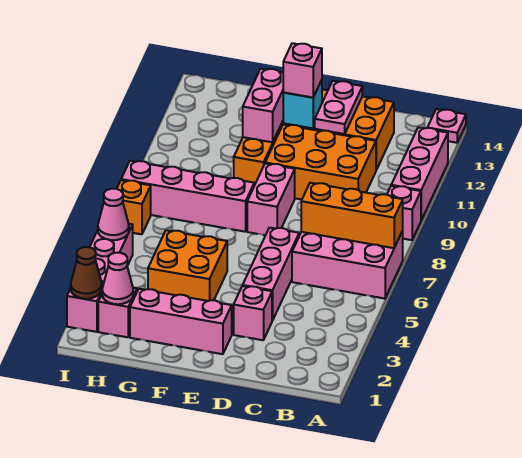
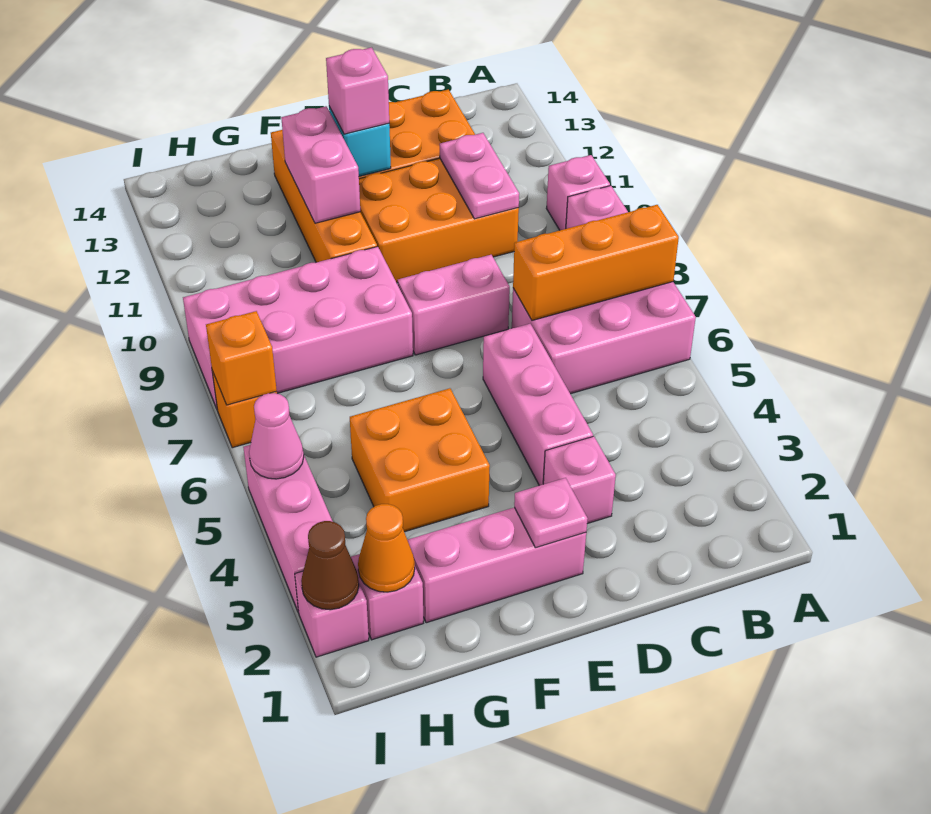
pink 1x3 brick [391,127,448,220] -> pink 1x1 brick [546,155,610,230]
pink 1x1 plate [428,109,466,143] -> pink 1x1 plate moved to [514,478,588,548]
pink 1x2 plate [315,81,362,134] -> pink 1x2 plate moved to [440,133,519,219]
pink 1x2 brick [247,164,295,235] -> pink 1x2 brick turned to [398,255,510,355]
pink 1x4 brick [121,161,254,232] -> pink 2x4 brick [183,247,413,410]
pink 1x1 cone [102,253,133,304] -> orange 1x1 cone [358,504,415,592]
none -> orange 1x1 brick [206,311,277,405]

